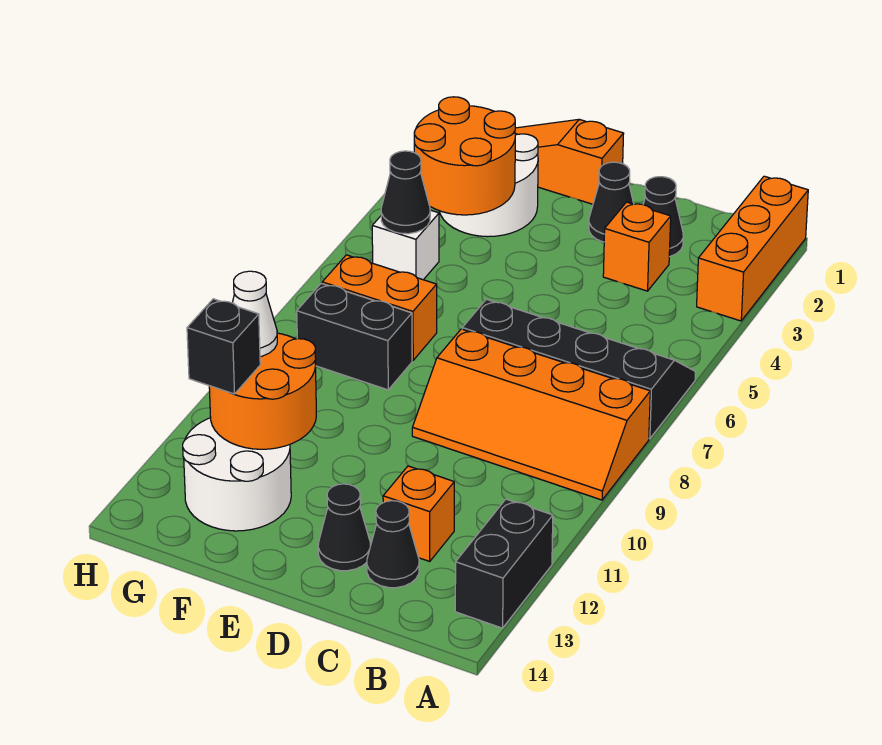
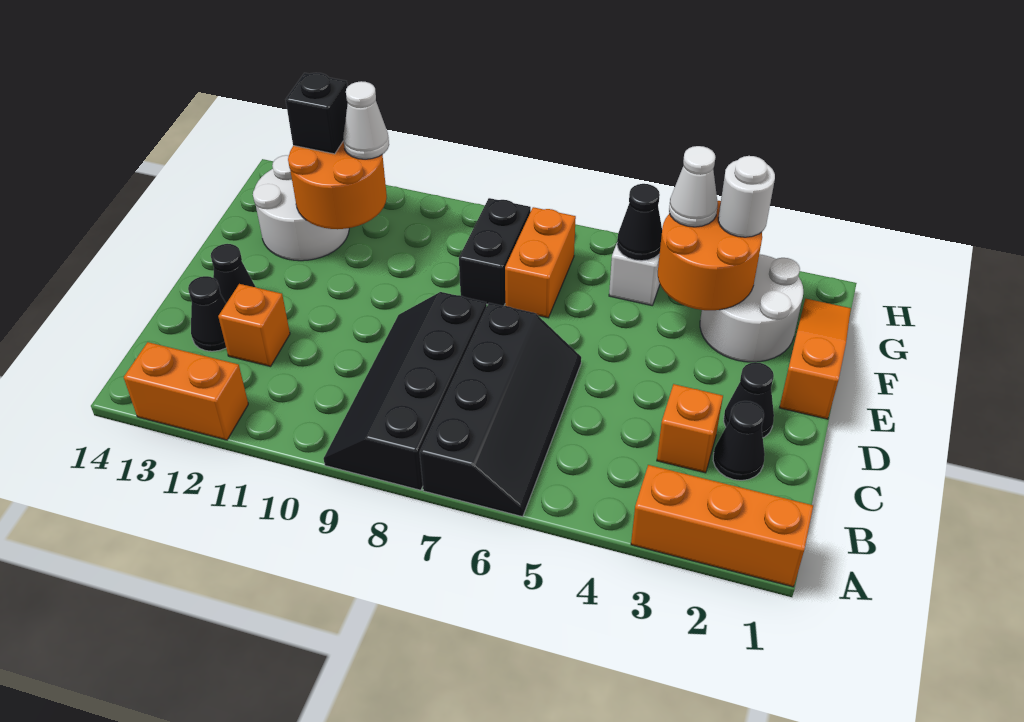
orange 2x4 slope [412,329,650,500] -> black 2x4 slope [324,292,487,490]
black 1x2 brick [455,499,553,628] -> orange 1x2 brick [124,342,248,440]
none -> white 1x1 round brick [718,156,775,237]
none -> white 1x1 cone [669,146,718,227]

